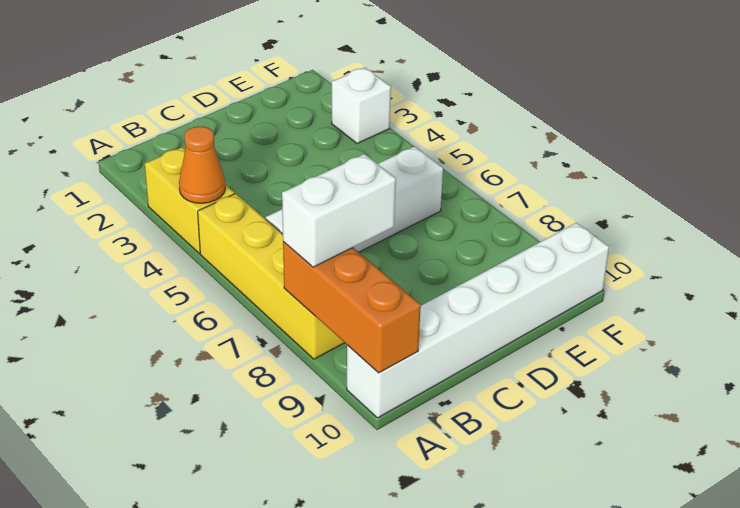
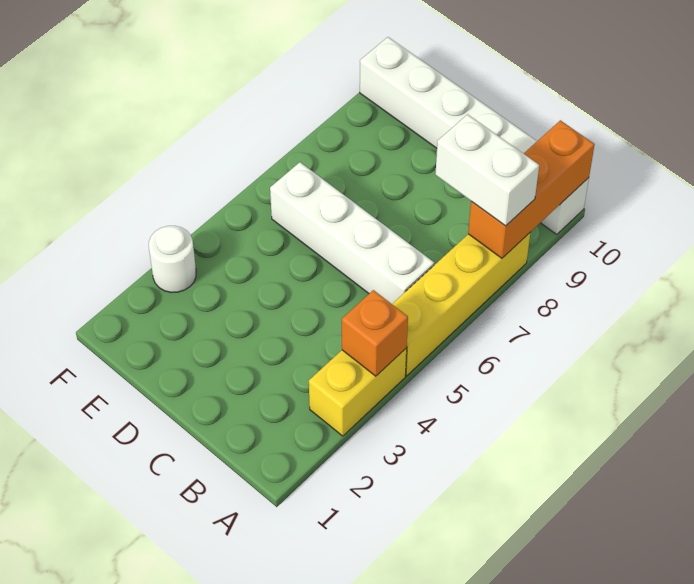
orange 1x1 cone [179,126,225,203] -> orange 1x1 brick [342,290,408,376]
white 1x1 brick [332,67,391,144] -> white 1x1 round brick [149,226,196,293]

